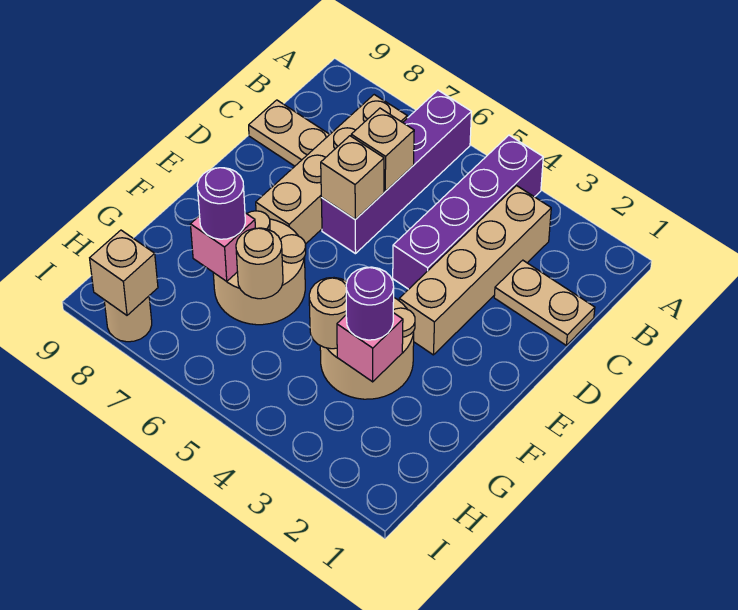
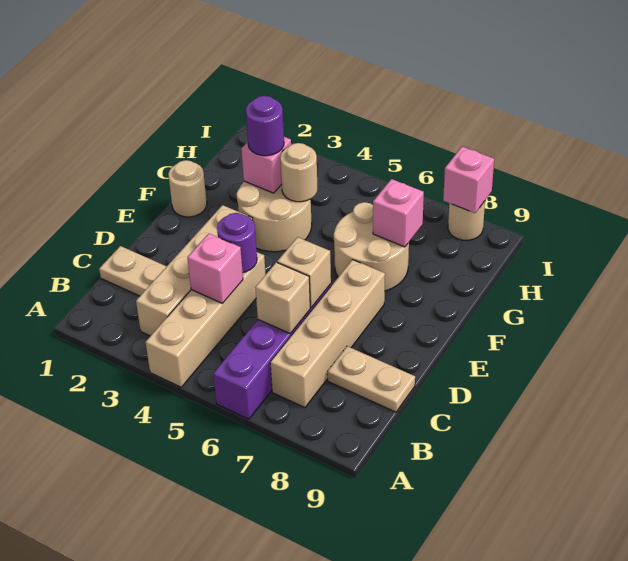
purple 1x4 brick [393,135,543,289] -> tan 1x4 brick [146,252,266,387]
none -> pink 1x1 brick [187,234,243,303]
tan 1x1 round brick [236,228,283,299] -> tan 1x1 round brick moved to [169,160,207,217]
purple 1x1 round brick [197,168,245,239] -> purple 1x1 round brick moved to [217,213,257,272]
tan 1x1 brick [90,230,158,315] -> pink 1x1 brick [443,147,494,213]

